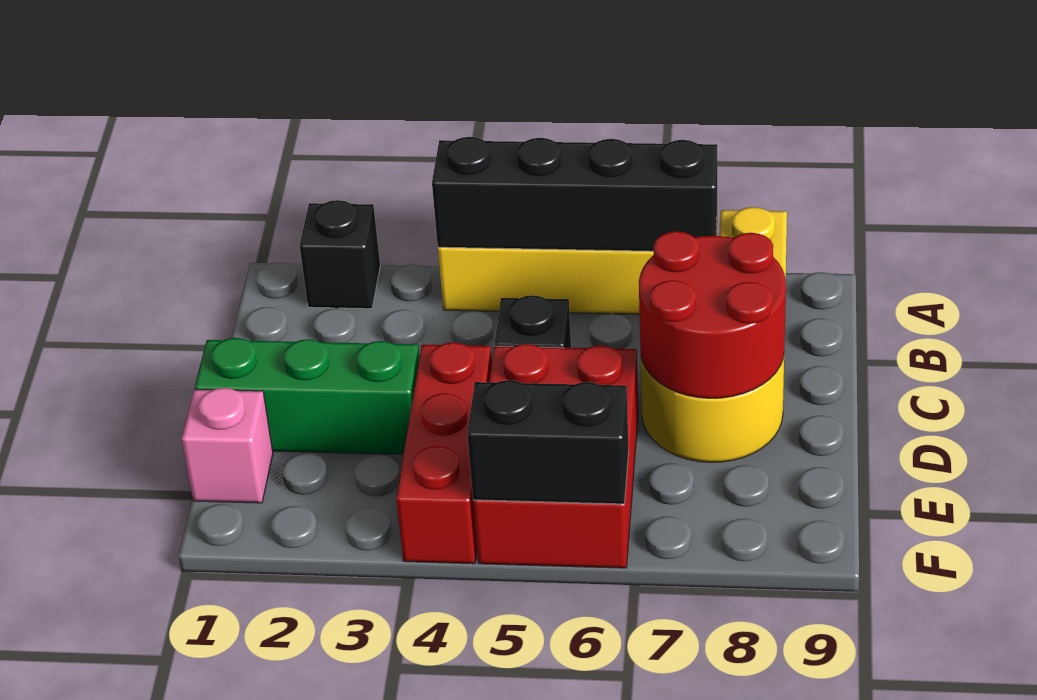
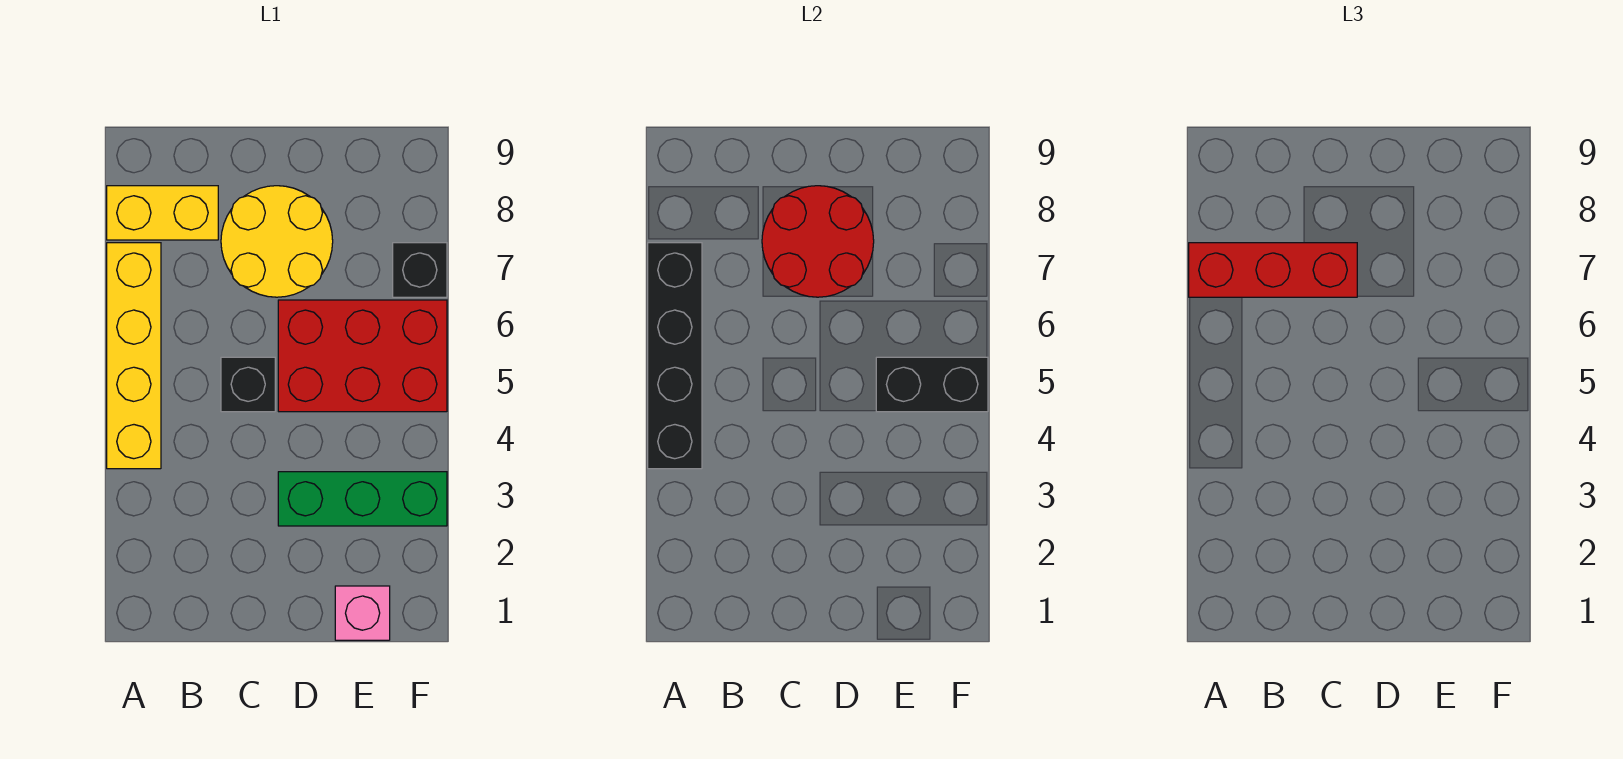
black 1x1 brick [300,200,380,309] -> black 1x1 brick moved to [393,243,447,297]
green 1x3 brick [195,338,420,454] -> green 1x3 brick turned to [278,472,447,526]
red 1x3 brick [396,343,492,564] -> red 1x3 brick moved to [1189,243,1357,297]
black 1x2 brick [467,380,629,504] -> black 1x2 brick turned to [876,357,988,412]

